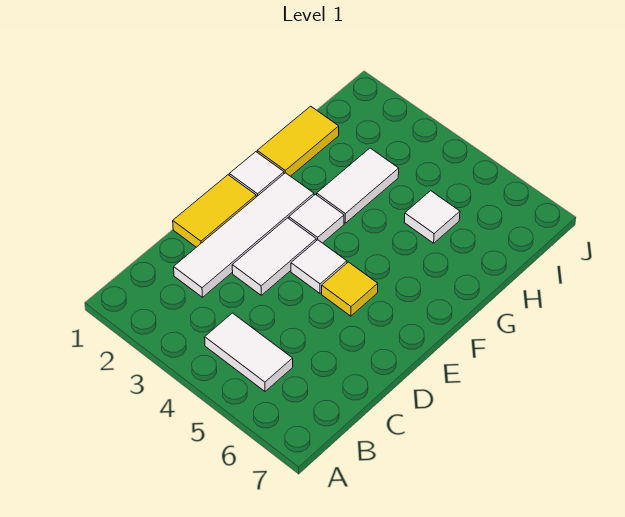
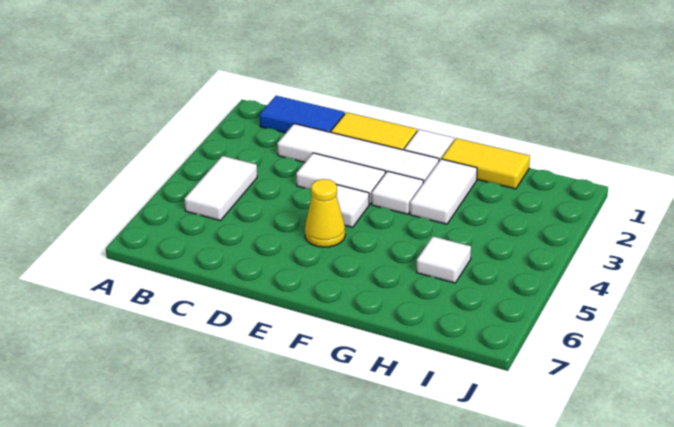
none -> blue 1x2 tile [259,96,345,133]
yellow 1x1 tile [322,262,378,316] -> yellow 1x1 cone [305,179,345,247]
white 1x2 tile [317,148,399,223] -> white 1x2 tile turned to [410,159,477,224]

